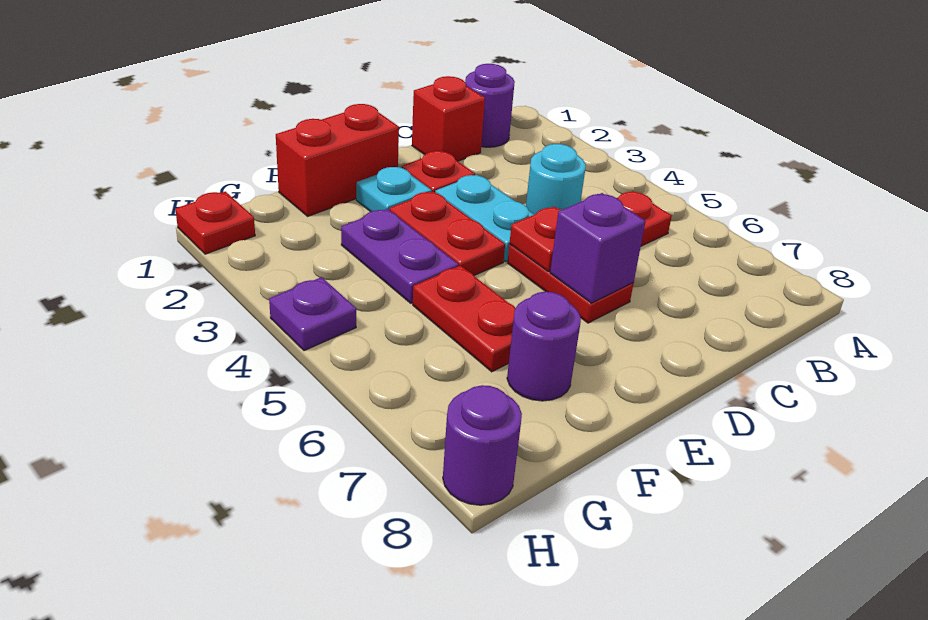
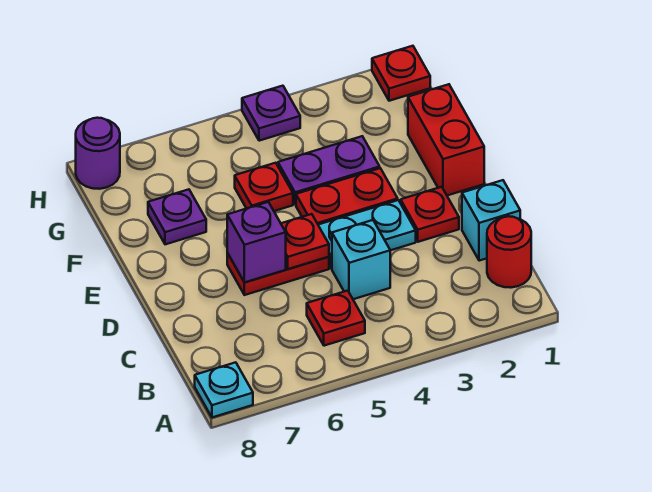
purple 1x1 round brick [465,64,515,147] -> red 1x1 round brick [487,216,531,288]
red 1x1 brick [412,76,485,161] -> cyan 1x1 brick [462,180,520,261]
cyan 1x1 round brick [526,144,586,214] -> cyan 1x1 brick [332,220,390,299]
cyan 1x1 plate [356,167,432,212] -> cyan 1x1 plate moved to [195,362,253,417]
red 1x2 plate [413,265,515,372] -> red 1x1 plate [235,163,293,211]
purple 1x1 round brick [507,292,581,401] -> purple 1x1 plate [148,189,206,244]

